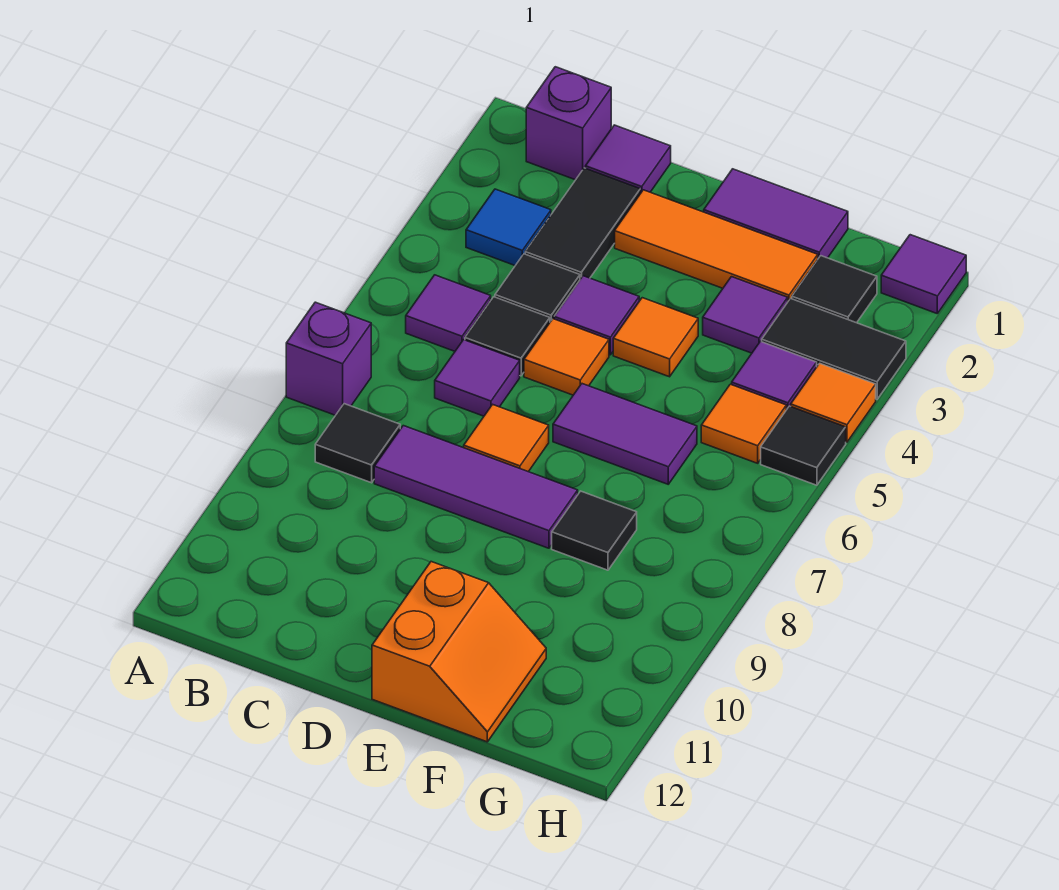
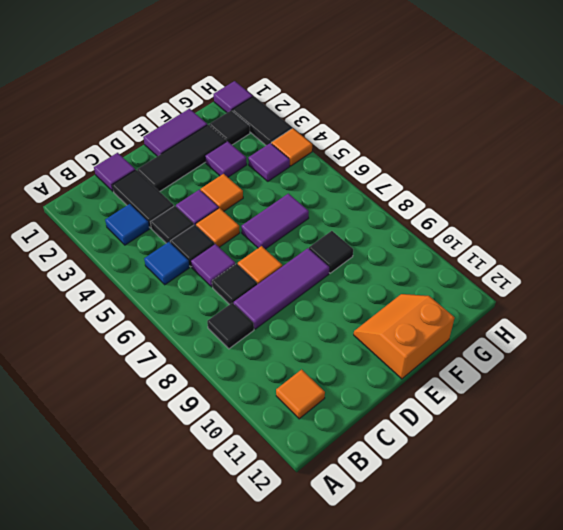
purple 1x1 brick [286,302,371,415] -> none
purple 1x1 brick [526,67,611,180] -> none
purple 1x1 tile [406,275,491,351] -> blue 1x1 tile [144,242,189,285]
orange 1x3 tile [615,190,818,301] -> black 1x3 tile [137,125,227,192]
orange 2x2 slope [372,562,546,742] -> orange 2x2 slope turned to [354,294,455,379]
black 1x2 tile [762,298,906,399] -> black 1x2 tile turned to [232,96,292,145]
orange 1x1 tile [701,384,786,463] -> orange 1x1 tile moved to [276,370,325,419]
black 1x1 tile [761,406,846,485] -> black 1x1 tile moved to [212,264,257,305]

